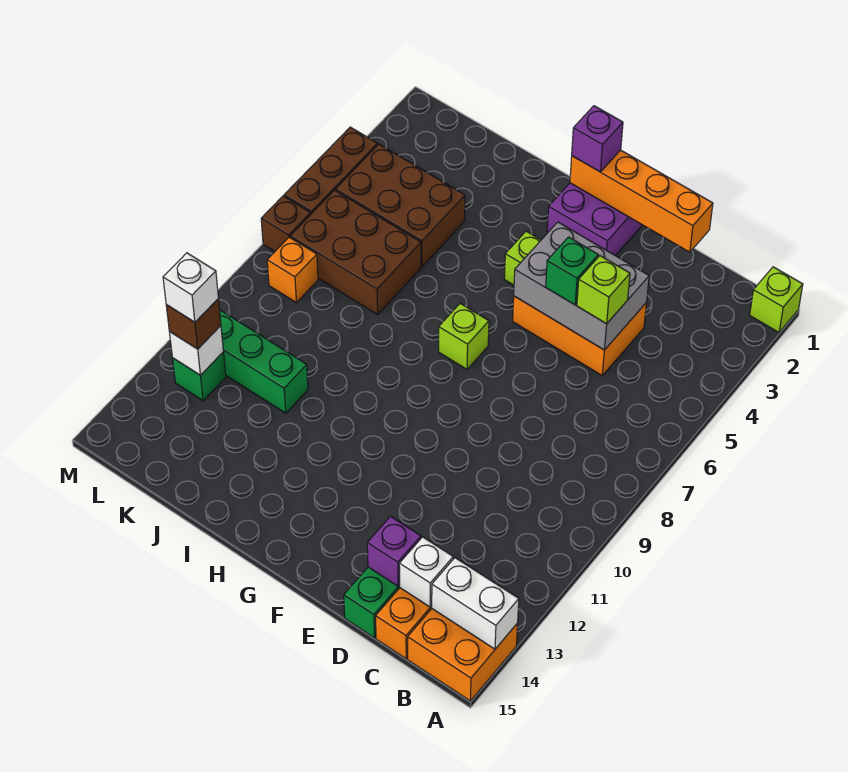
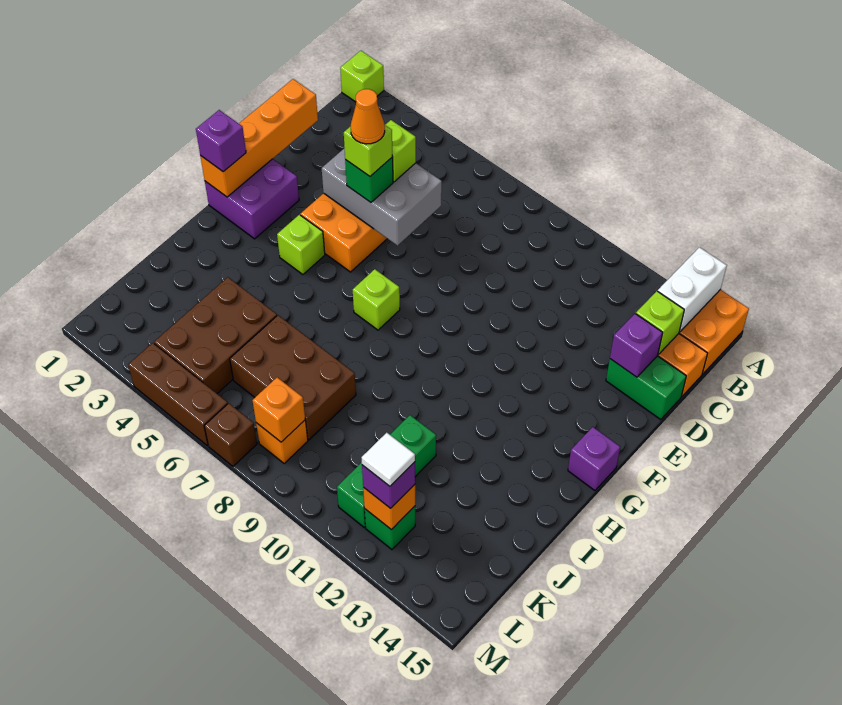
white 1x1 brick [399,537,453,607] -> lime 1x1 brick [636,291,684,354]
grey 2x3 brick [514,222,649,350] -> grey 2x3 brick turned to [322,148,442,246]
none -> lime 1x1 brick [344,125,393,176]
none -> orange 1x1 cone [351,89,385,144]
none -> purple 1x1 brick [568,427,620,490]
brown 2x3 brick [290,190,421,314] -> brown 2x3 brick turned to [230,315,356,440]
none -> orange 1x1 brick [252,377,305,442]
white 1x1 brick [170,326,223,375] -> orange 1x1 brick [363,485,415,530]
brown 1x1 brick [166,299,221,349] -> purple 1x1 brick [362,462,415,508]
white 1x1 brick [163,253,218,322] -> white 1x1 tile [361,433,415,486]

